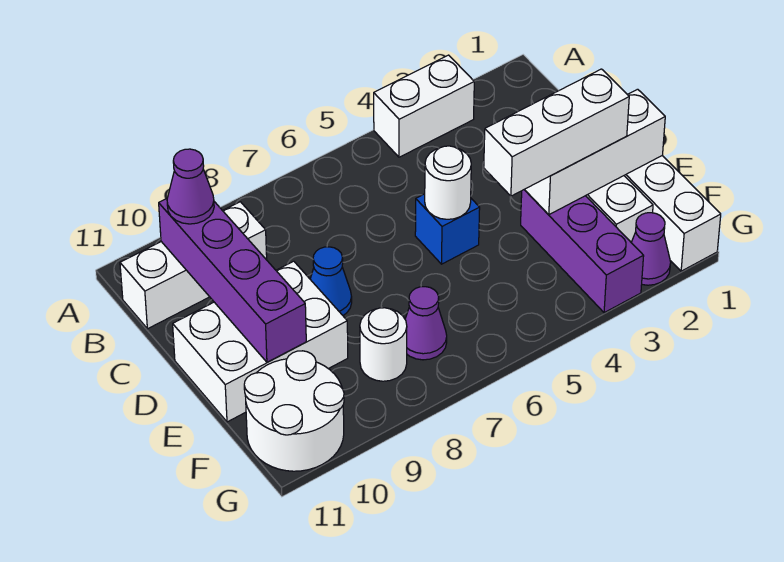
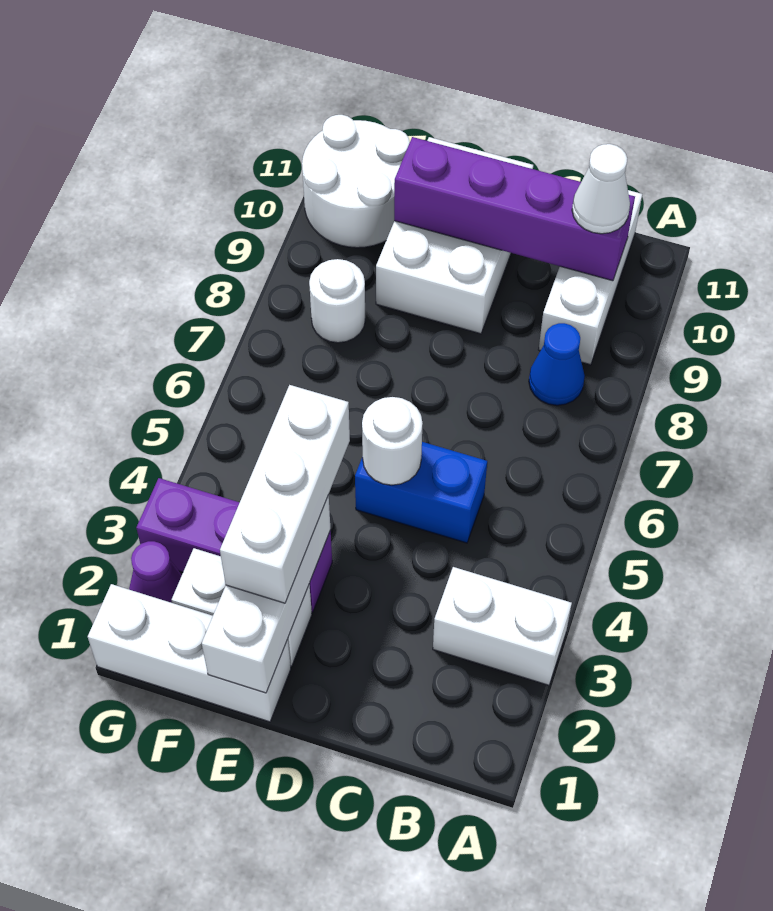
white 1x2 brick [374,55,474,157] -> white 1x2 brick turned to [433,567,572,685]
purple 1x1 cone [167,149,214,224] -> white 1x1 cone [572,144,630,234]
blue 1x1 brick [415,194,480,264] -> blue 1x2 brick [355,442,487,543]
blue 1x1 cone [310,247,352,315] -> blue 1x1 cone moved to [529,323,585,405]
purple 1x1 cone [405,287,447,360] -> none

